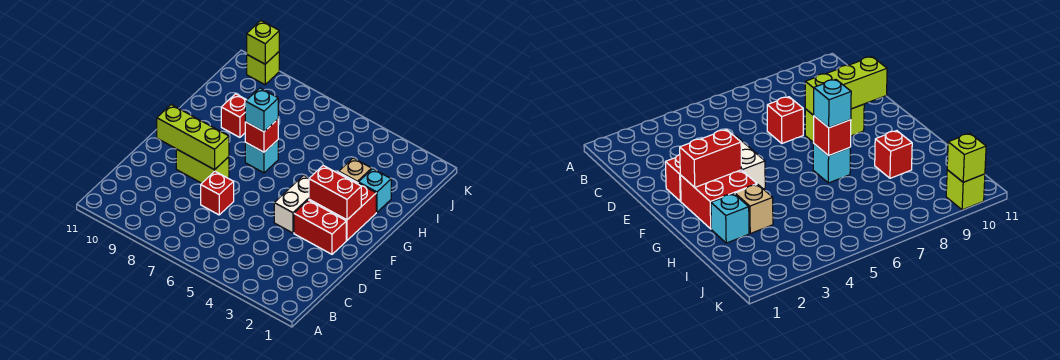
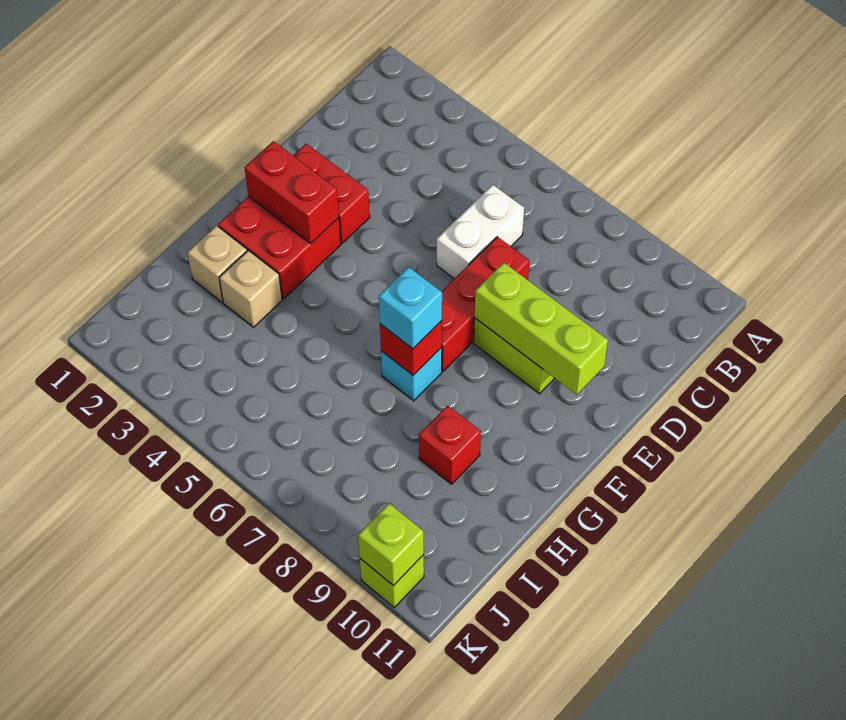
red 1x1 brick [201,172,234,215] -> red 1x3 brick [441,237,529,371]
white 1x2 brick [274,175,309,233] -> white 1x2 brick moved to [437,185,524,279]
cyan 1x1 brick [358,169,391,212] -> tan 1x1 brick [187,226,247,302]

